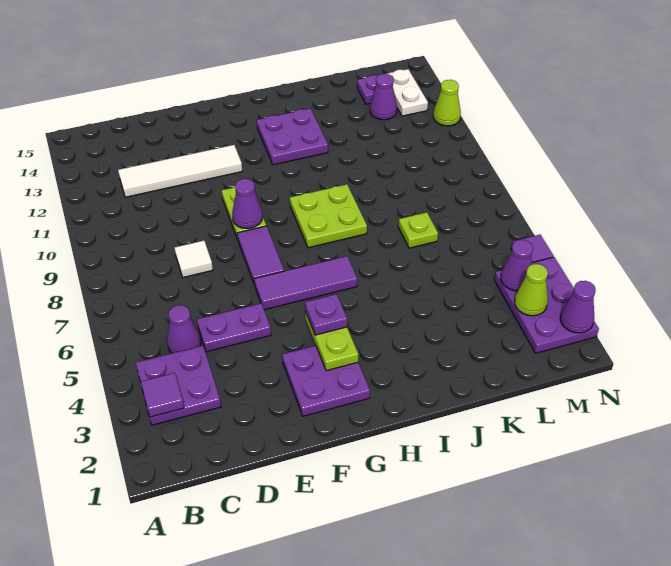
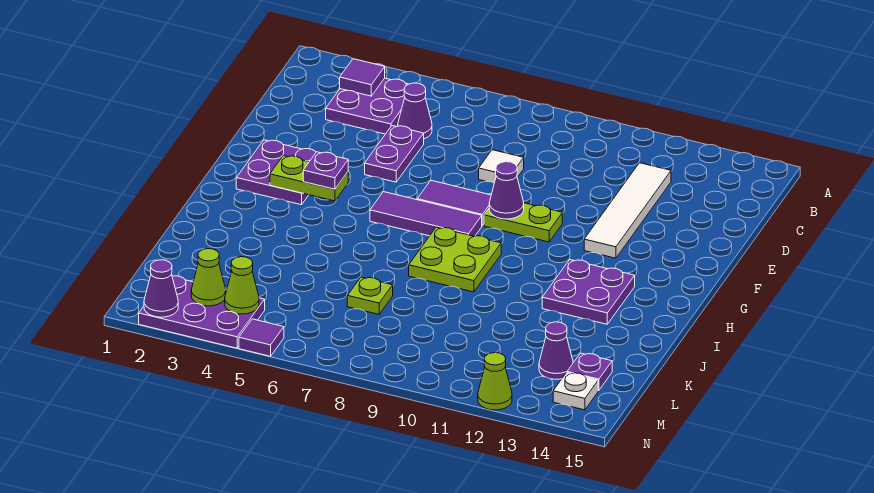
purple 1x3 tile [254,256,357,310] -> purple 1x3 tile turned to [370,192,482,236]
purple 1x1 cone [501,240,533,291] -> lime 1x1 cone [225,257,259,314]
white 1x2 plate [387,69,428,116] -> white 1x1 plate [553,373,598,410]

